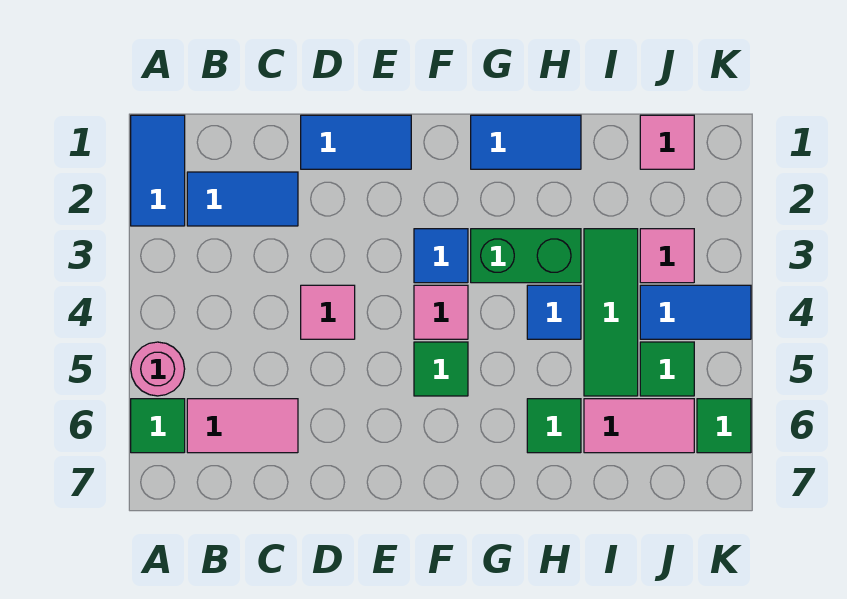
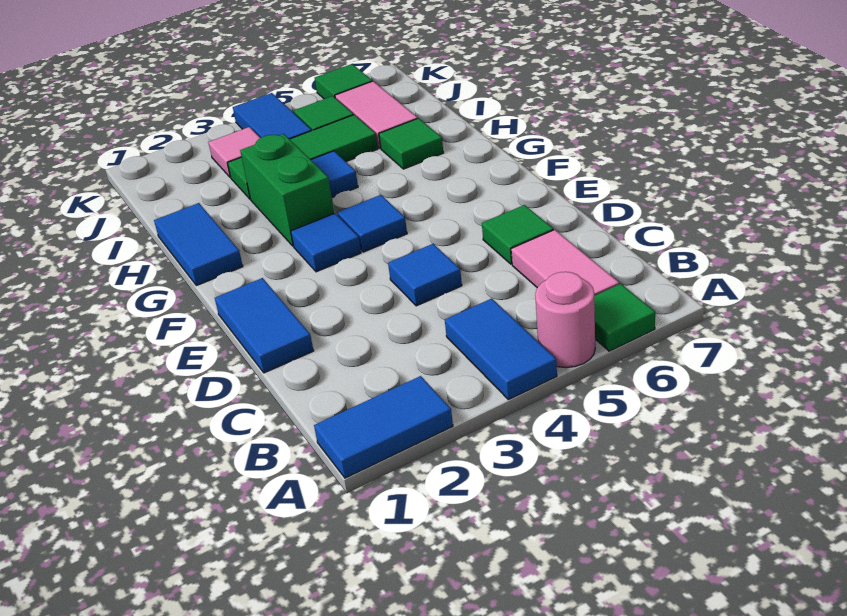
blue 1x2 tile [187,172,298,226] -> blue 1x2 tile moved to [445,299,557,400]
pink 1x1 tile [301,285,355,339] -> blue 1x1 tile [388,244,462,306]
pink 1x1 tile [414,285,468,339] -> blue 1x1 tile [338,195,407,252]
green 1x1 tile [414,342,468,396] -> green 1x1 tile moved to [482,205,553,264]
pink 1x1 tile [640,115,694,169] -> none

